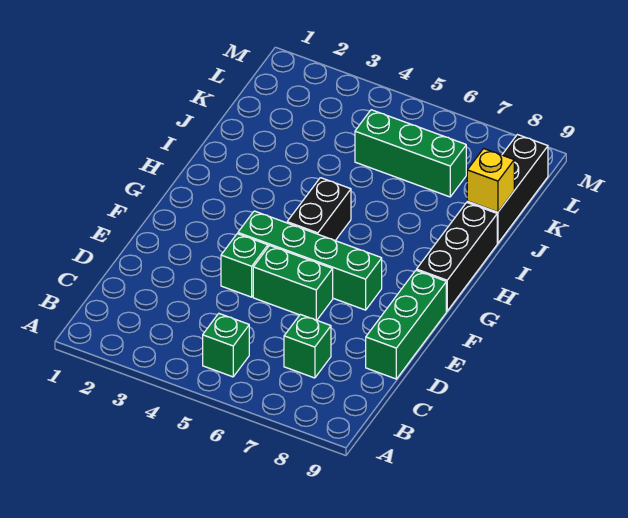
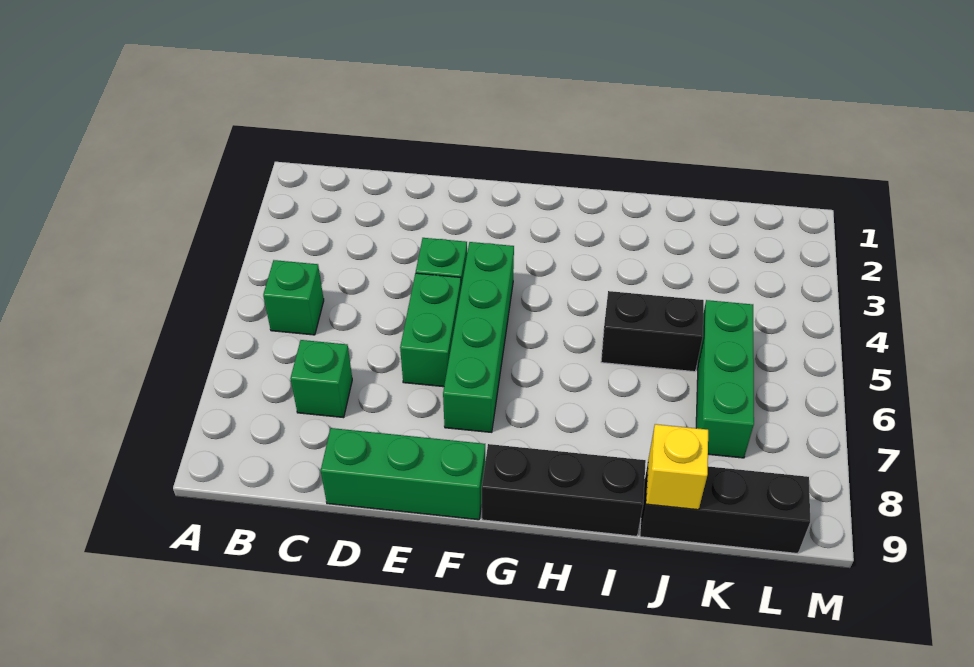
black 1x2 brick [287,178,351,241] -> black 1x2 brick moved to [601,291,704,372]

